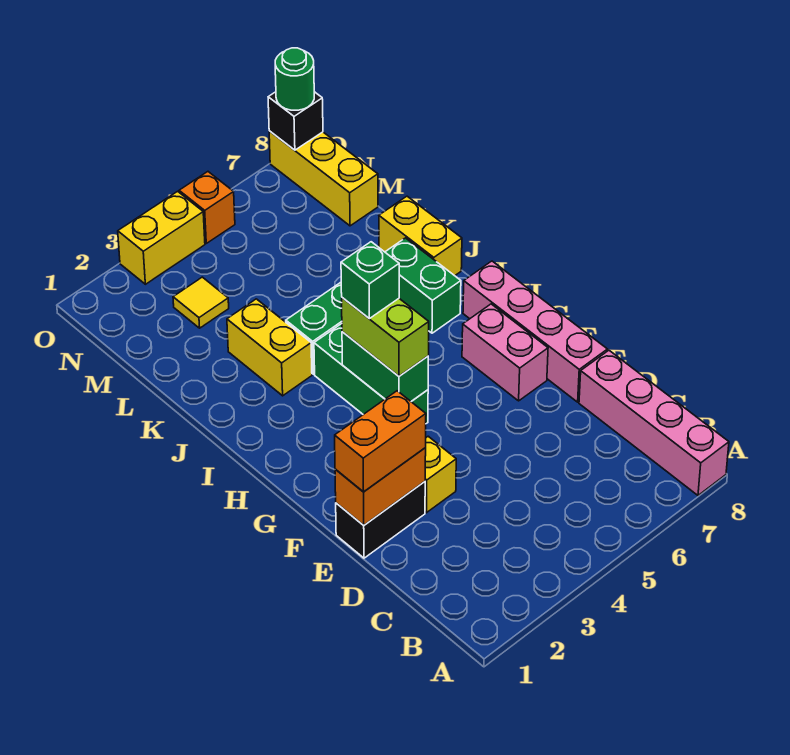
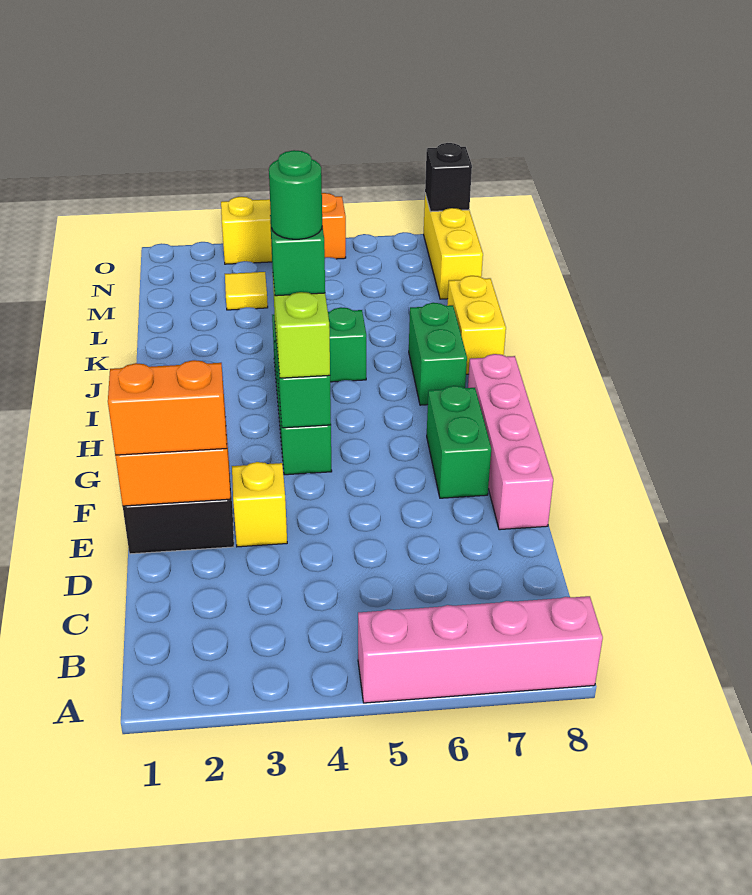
pink 1x4 brick [579,350,729,495] -> pink 1x4 brick turned to [358,596,603,703]
pink 1x2 brick [462,304,548,401] -> green 1x2 brick [427,386,491,498]
yellow 1x2 brick [227,299,312,396] -> none
green 1x1 round brick [275,48,314,110] -> green 1x1 round brick moved to [269,150,322,239]

